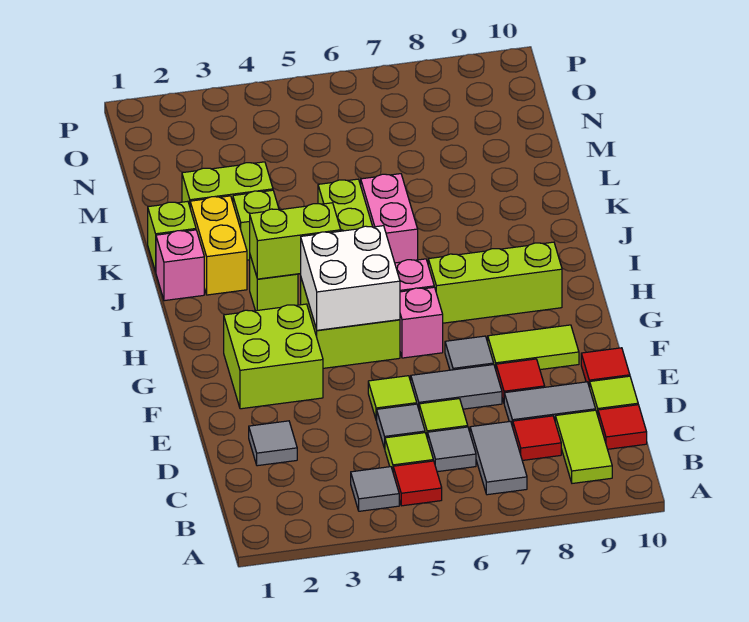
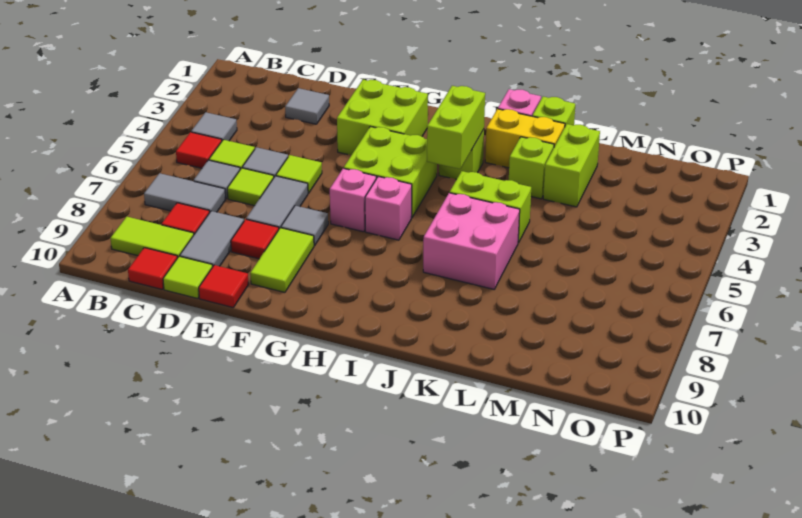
white 2x2 brick [301,226,400,330] -> none
lime 1x3 brick [428,242,562,323] -> none
pink 1x2 brick [361,174,418,263] -> pink 2x2 brick [423,193,520,289]

